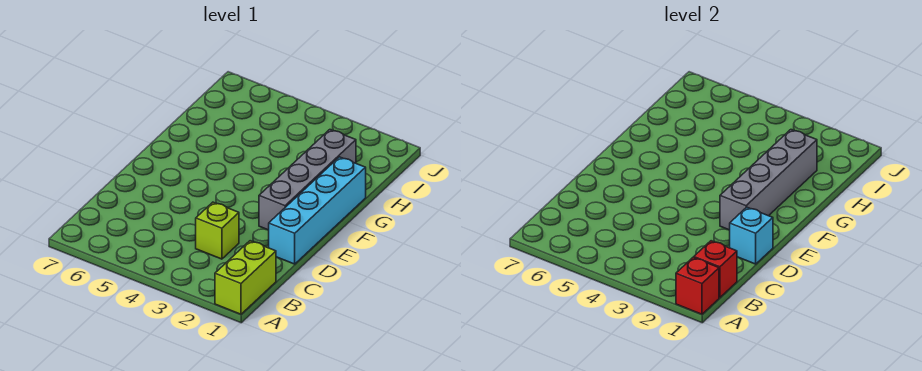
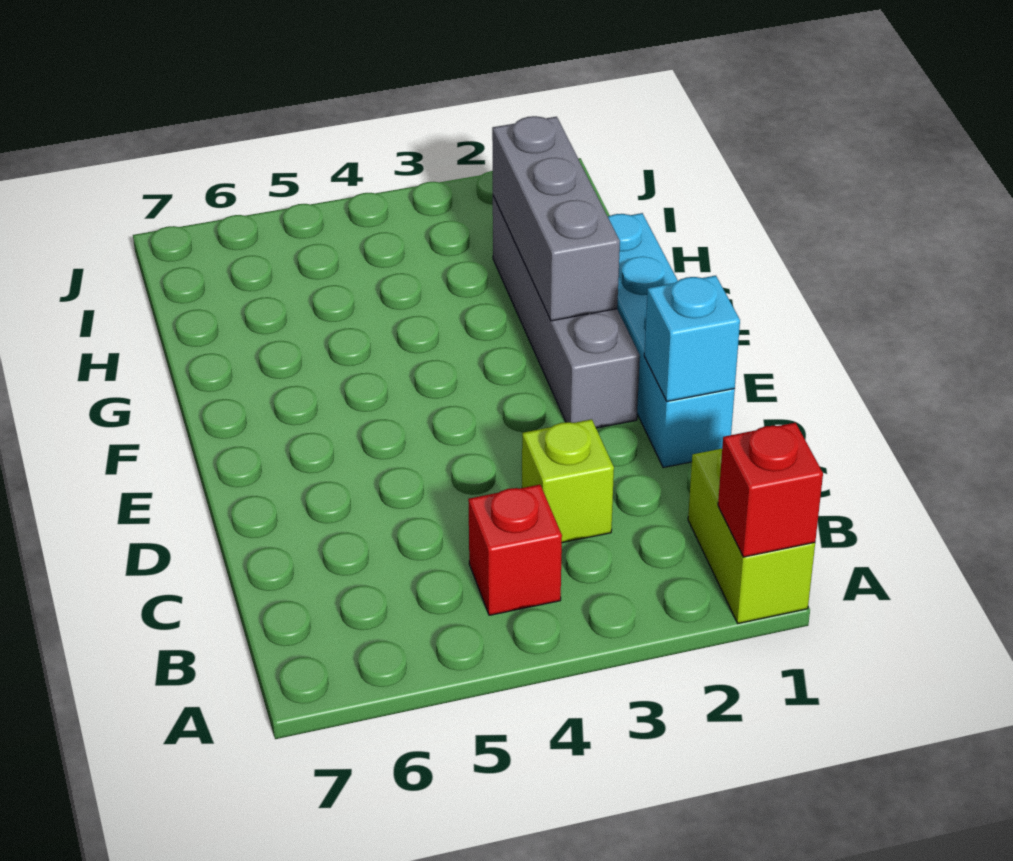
red 1x1 brick [694,241,737,298] -> red 1x1 brick moved to [468,485,562,615]
grey 1x4 brick [720,130,817,230] -> grey 1x3 brick [492,116,620,321]

